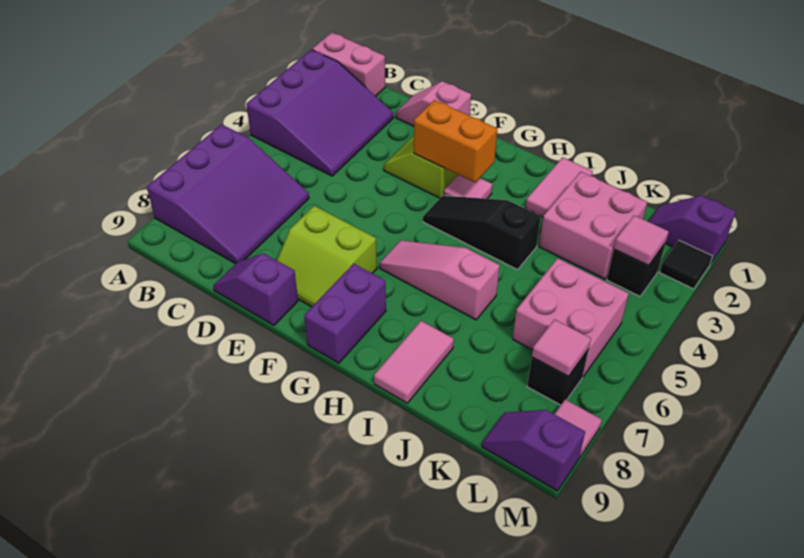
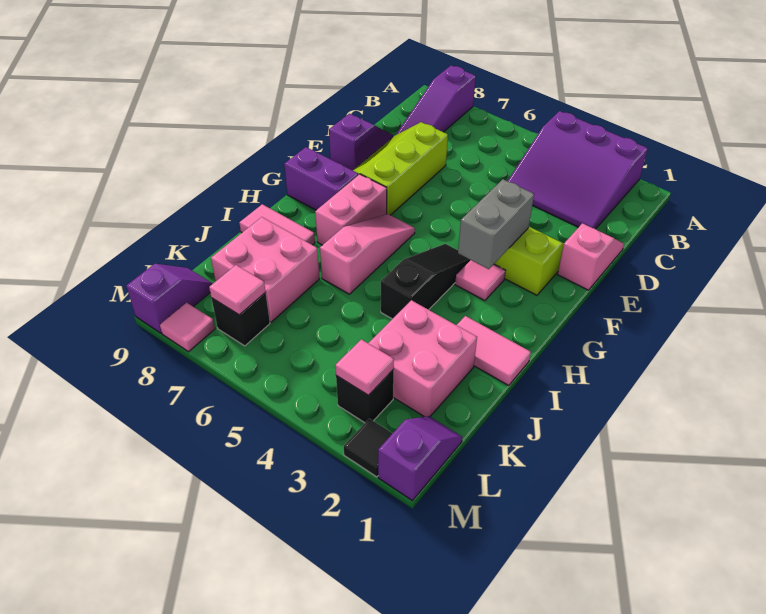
pink 1x2 brick [312,32,385,96] -> pink 1x2 brick moved to [315,174,387,245]
purple 3x3 slope [147,124,309,264] -> purple 1x3 slope [396,65,476,135]
lime 2x2 slope [277,206,377,307] -> lime 2x3 slope [353,122,448,215]
orange 1x2 brick [414,100,497,182] -> grey 1x2 brick [458,179,534,269]
pink 2x2 brick [513,258,629,376] -> pink 2x2 brick moved to [211,217,320,322]

